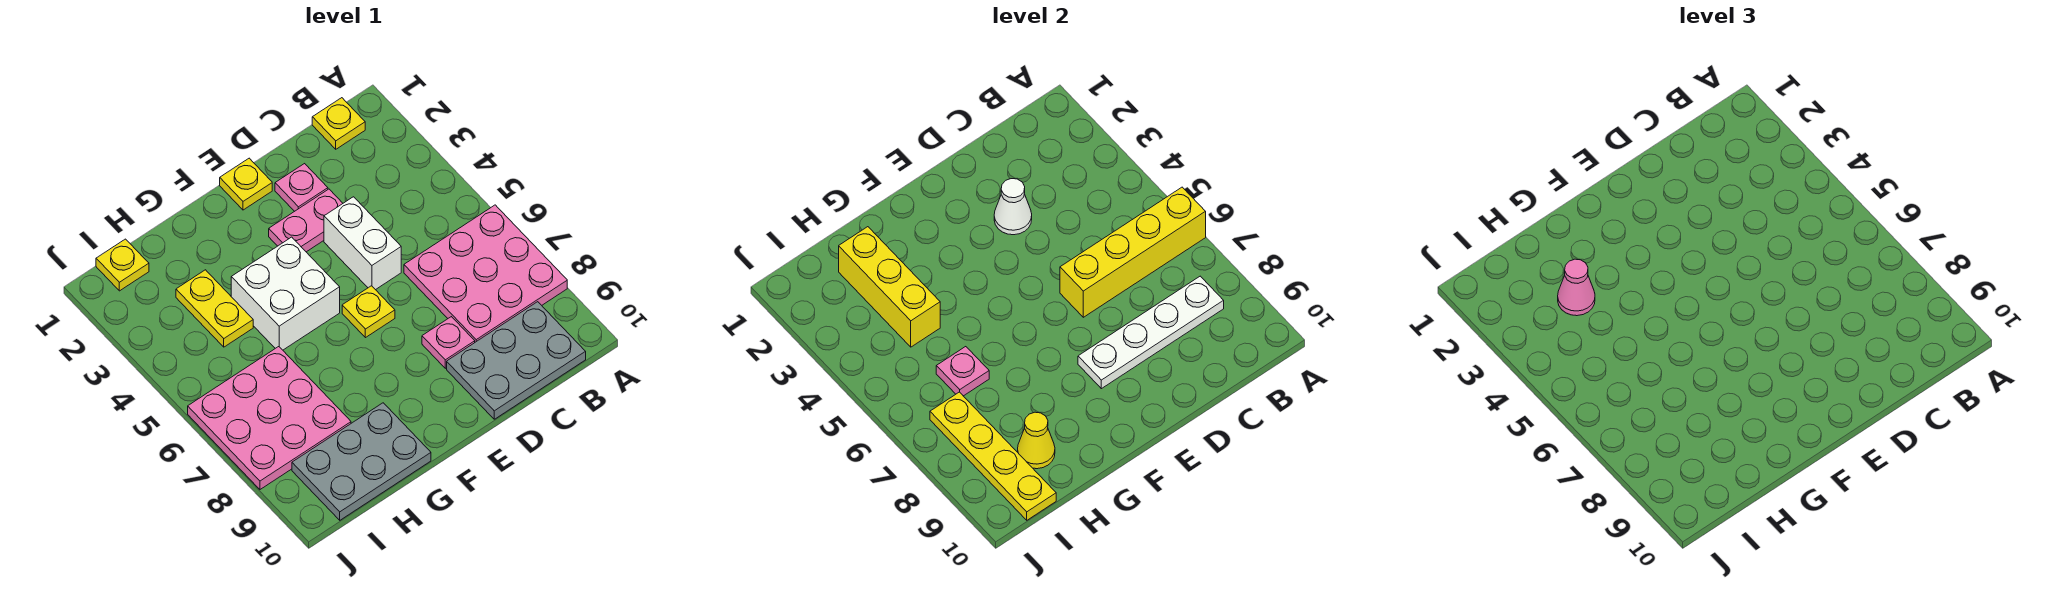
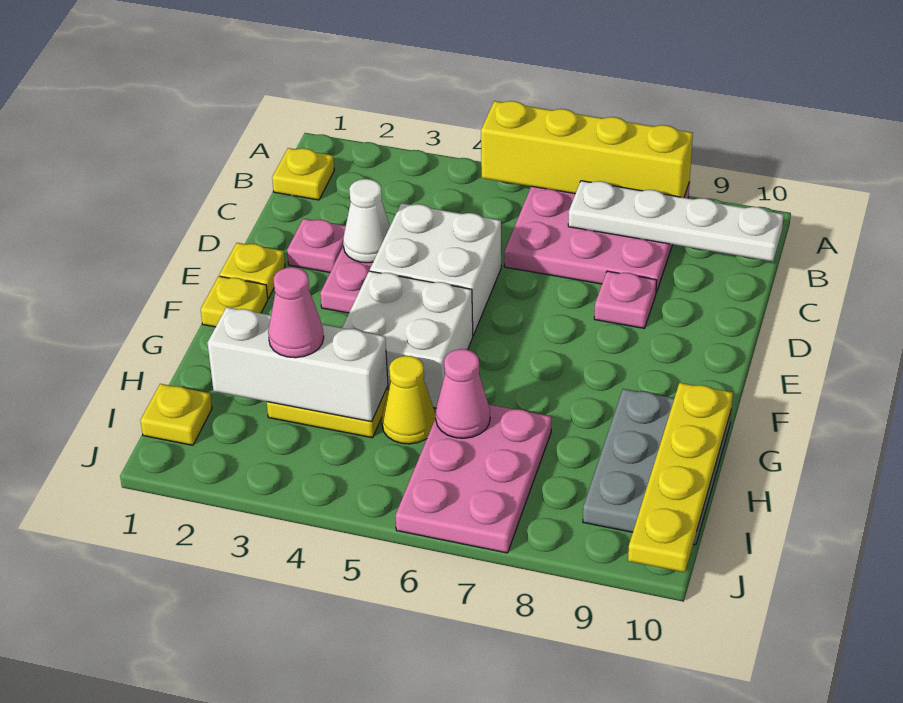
yellow 1x4 brick [1060,187,1206,317] -> yellow 1x4 brick turned to [481,101,693,198]
white 1x4 plate [1078,276,1224,389] -> white 1x4 plate turned to [568,181,784,261]
grey 2x3 plate [447,302,586,419] -> none
white 1x2 brick [324,197,401,290] -> white 2x2 brick [370,203,501,335]
yellow 1x1 plate [342,286,395,338] -> yellow 1x1 plate moved to [201,276,268,327]
yellow 1x3 brick [839,227,940,347] -> white 1x3 brick [207,307,388,422]
pink 3x3 plate [188,347,351,489] -> pink 2x3 plate [395,405,551,553]
pink 1x1 plate [936,347,989,396] -> pink 1x1 cone [436,349,490,438]
yellow 1x1 cone [1018,412,1055,469] -> yellow 1x1 cone moved to [382,356,436,444]
yellow 1x4 plate [930,392,1056,520] -> yellow 1x4 plate turned to [628,383,733,572]

